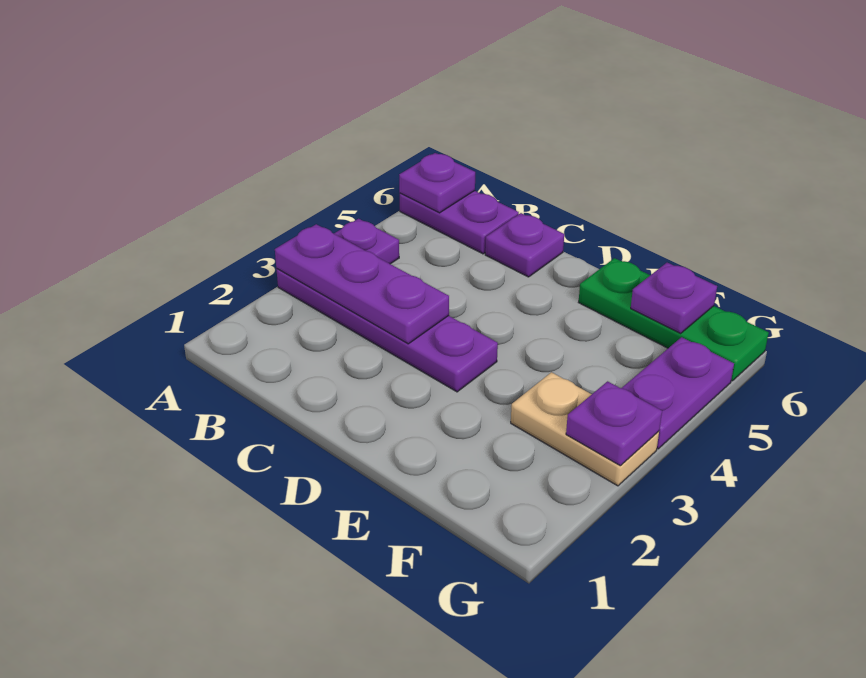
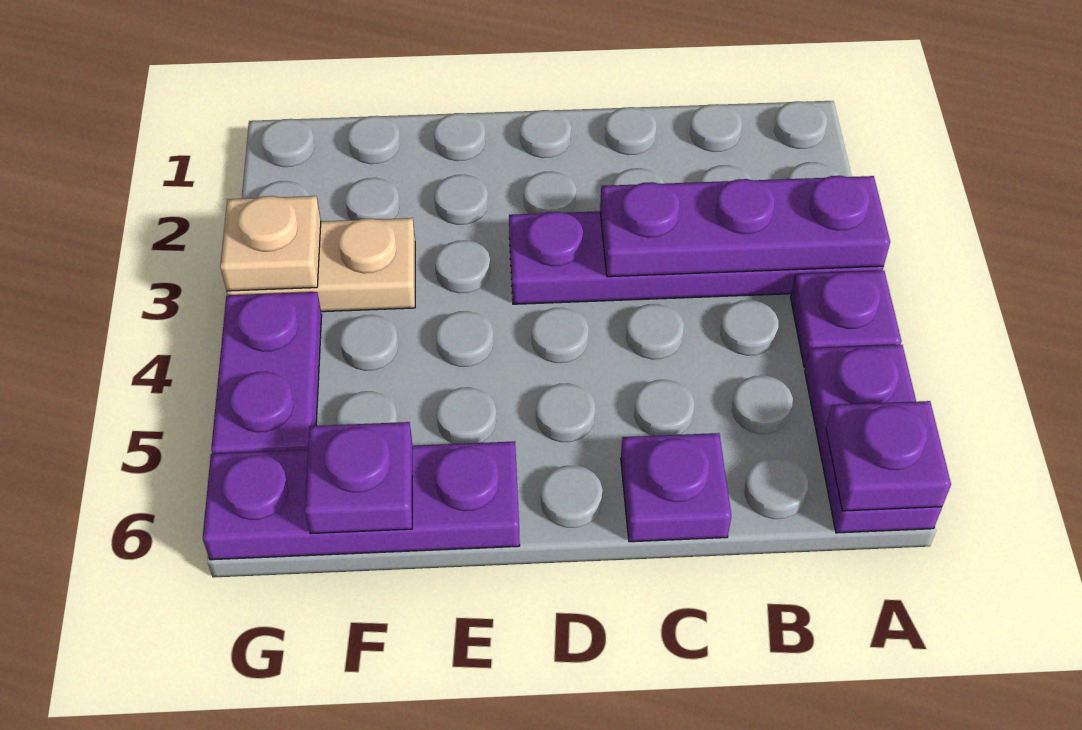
purple 1x2 plate [400,191,519,254] -> purple 1x2 plate turned to [805,345,942,533]
green 1x3 plate [579,258,769,381] -> purple 1x3 plate [203,441,520,560]
purple 1x1 plate [566,381,662,466] -> tan 1x1 plate [220,196,321,291]

